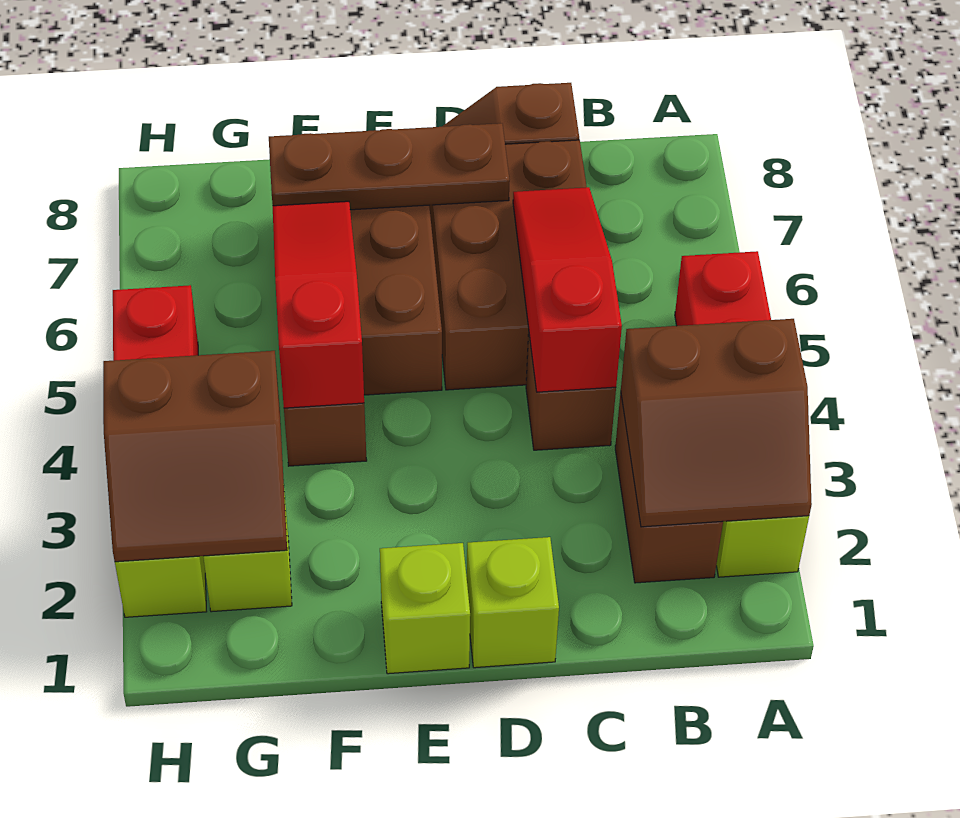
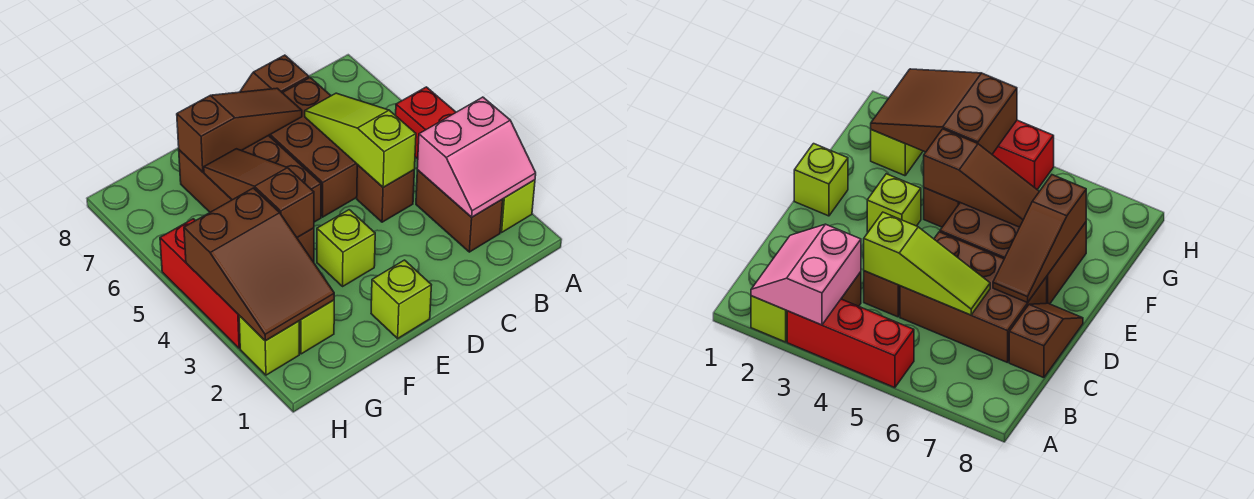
brown 2x2 slope [621,319,812,527] -> pink 2x2 slope [417,97,536,217]
red 1x3 slope [513,187,622,392] -> lime 1x3 slope [305,93,416,187]
lime 1x1 brick [467,537,559,668] -> lime 1x1 brick moved to [317,210,375,286]
brown 1x3 plate [269,123,510,210] -> brown 1x3 slope [177,88,302,172]
red 1x3 slope [273,201,364,408] -> brown 1x3 slope [204,149,314,237]
brown 2x2 slope [103,351,287,562] -> brown 2x3 slope [184,188,334,341]

